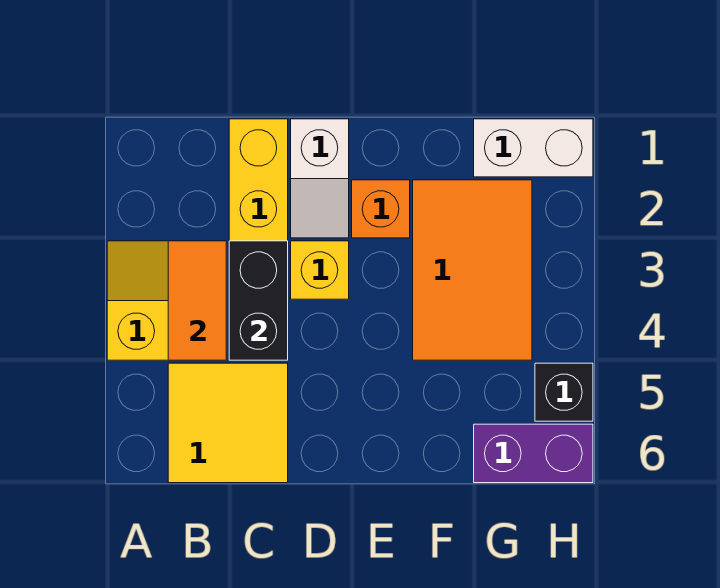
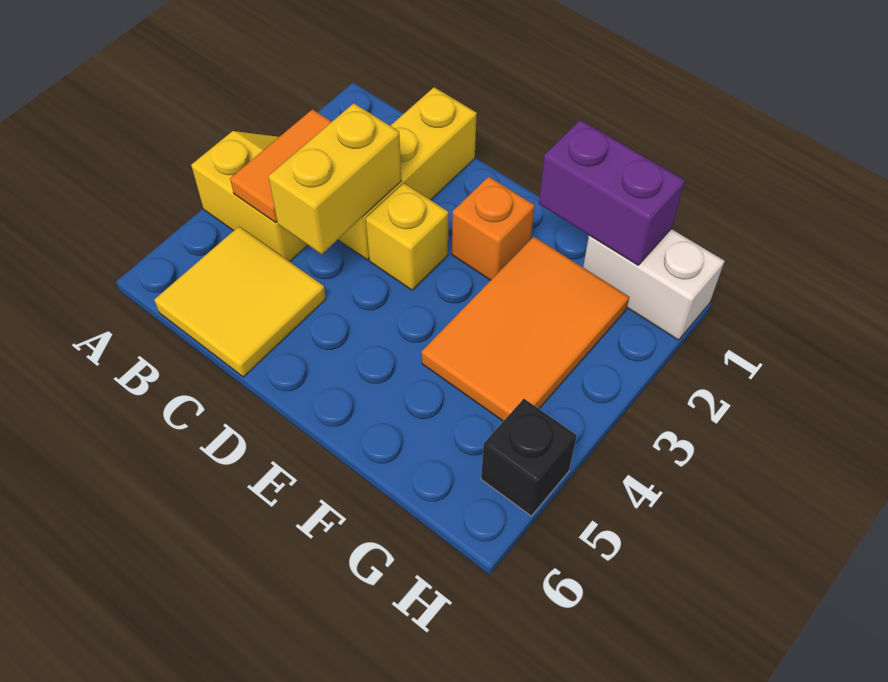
black 1x2 brick [229,241,288,360] -> yellow 1x2 brick [269,103,401,254]
white 1x2 slope [291,119,349,238] -> none
purple 1x2 brick [474,424,593,483] -> purple 1x2 brick moved to [539,120,685,265]

